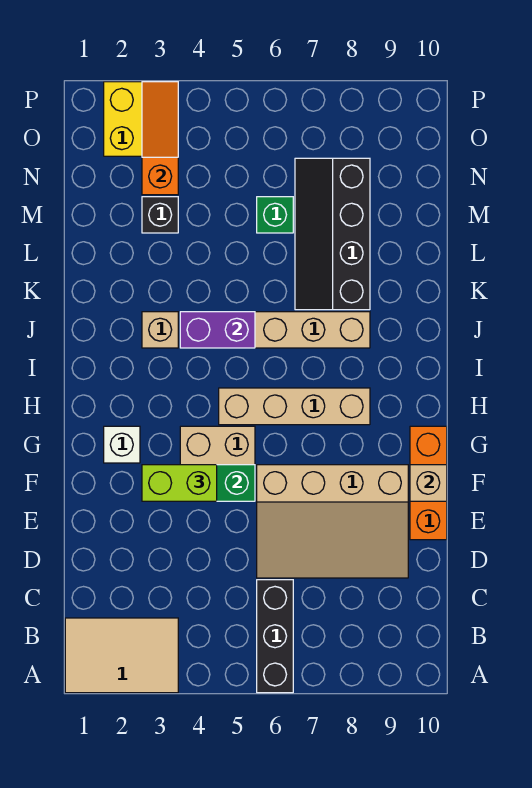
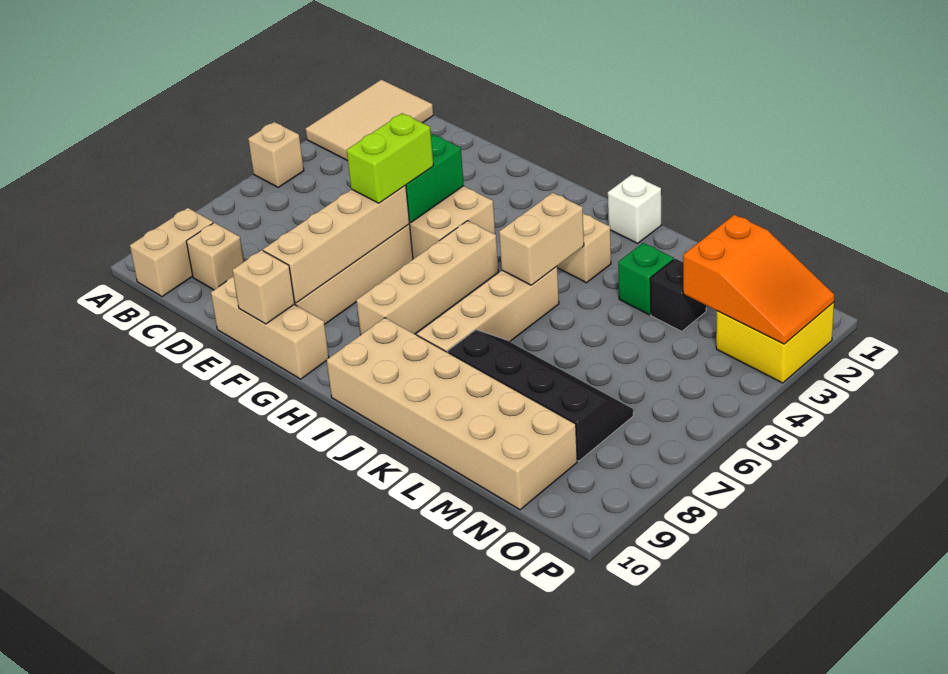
none -> tan 1x1 brick [248,122,304,187]
black 1x3 brick [257,580,293,693] -> none
none -> tan 1x2 brick [130,208,213,297]
none -> tan 1x1 brick [186,223,244,290]
orange 1x3 brick [410,426,447,540] -> tan 1x3 brick [211,277,329,379]
lime 1x2 brick [142,465,217,501] -> lime 1x2 brick moved to [347,113,433,203]
none -> tan 1x4 brick [263,186,410,303]
white 1x1 brick [104,426,140,463] -> white 1x1 brick moved to [608,175,661,243]
none -> tan 2x6 brick [327,318,577,510]
purple 1x2 brick [180,312,255,348] -> tan 1x2 brick [499,193,584,285]
green 1x1 brick [257,197,293,233] -> green 1x1 brick moved to [618,243,674,315]
orange 1x3 slope [142,82,178,195] -> orange 2x3 slope [683,215,834,344]

